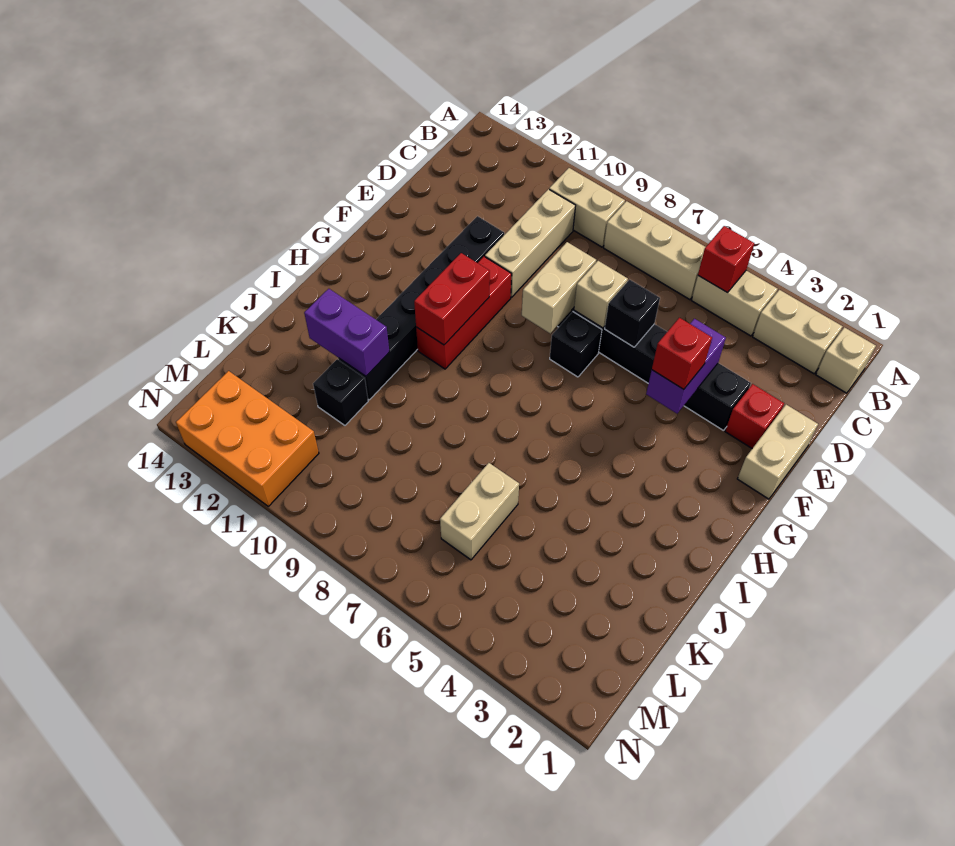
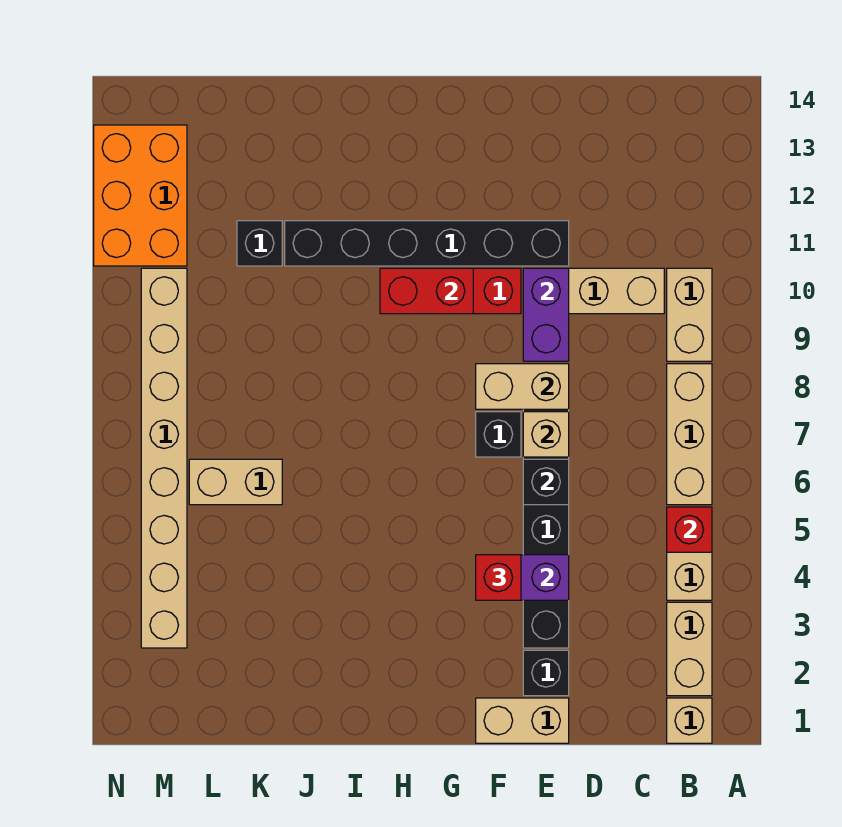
red 1x1 brick [725,384,784,448] -> black 1x1 brick [523,650,569,696]
purple 1x2 brick [304,289,389,376] -> purple 1x2 brick moved to [523,268,569,361]
none -> tan 1x8 brick [141,268,187,648]

